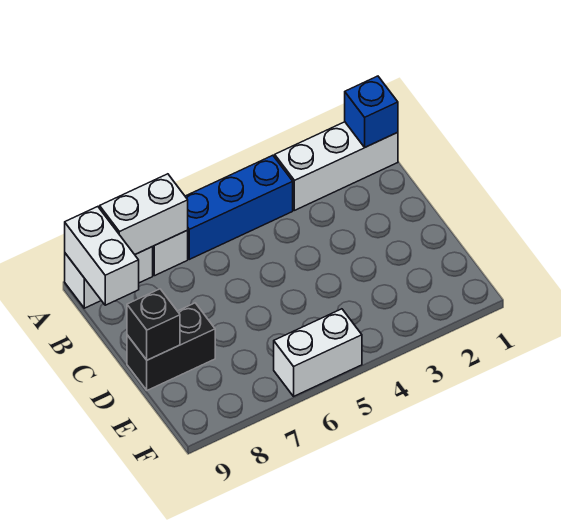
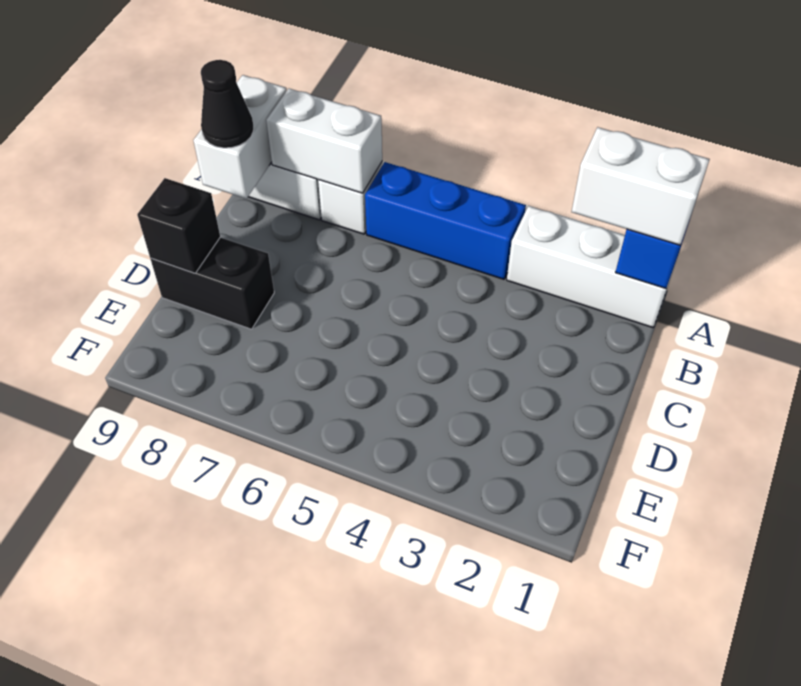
none -> black 1x1 cone [201,60,253,148]
white 1x2 brick [274,309,362,396] -> white 1x2 brick moved to [572,127,710,245]

